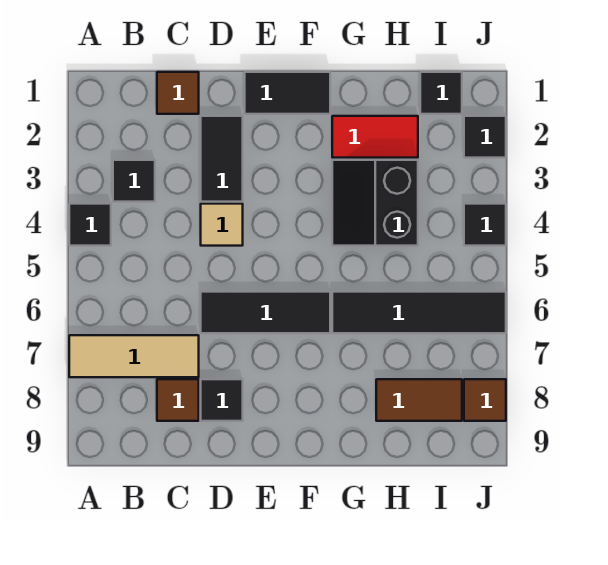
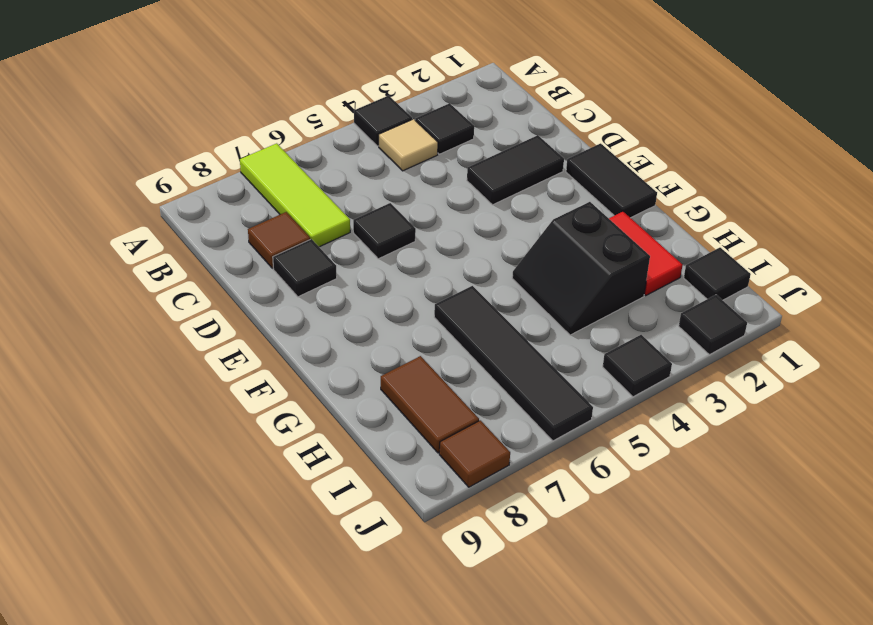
tan 1x3 tile [69,335,199,377] -> lime 1x3 tile [240,143,350,247]
brown 1x1 tile [157,72,199,114] -> none
tan 1x1 tile [201,204,243,246] -> tan 1x1 tile moved to [379,119,438,171]
black 1x3 tile [201,292,330,333] -> black 1x1 tile [353,203,416,259]
black 2x2 slope [332,160,418,246] -> black 2x2 slope turned to [512,202,650,335]

